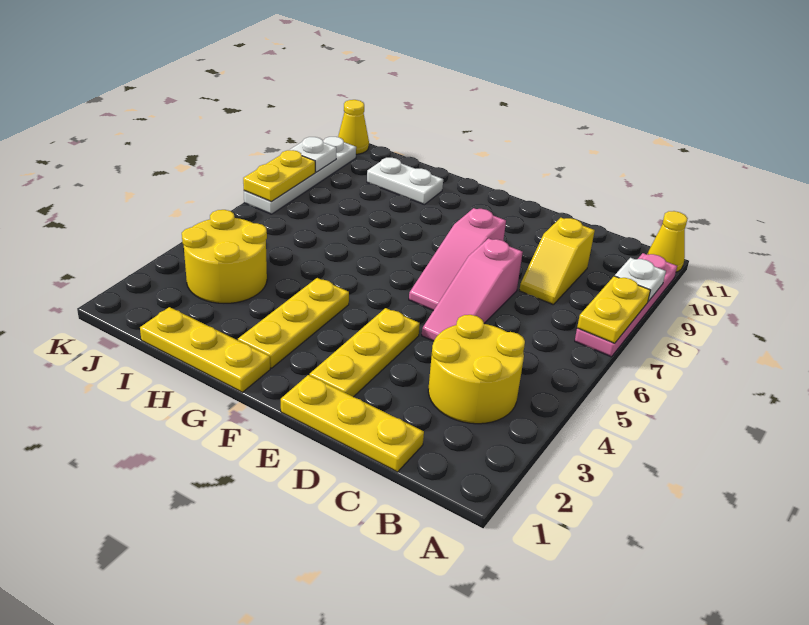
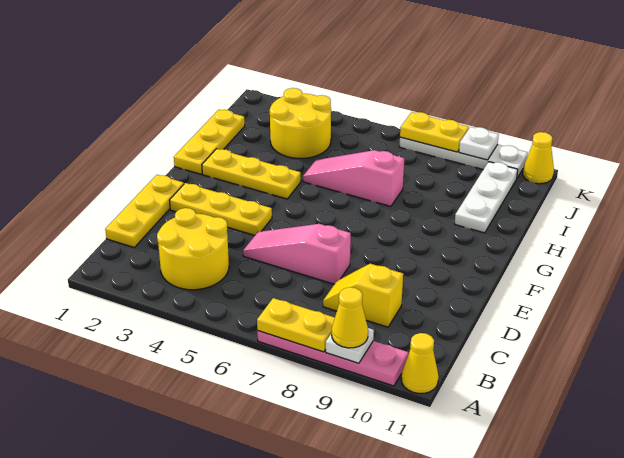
none -> yellow 1x1 cone [332,287,368,348]
pink 1x3 slope [409,208,506,311] -> pink 1x3 slope moved to [303,150,404,206]
white 1x2 plate [367,158,443,205] -> white 1x3 plate [455,162,518,233]

